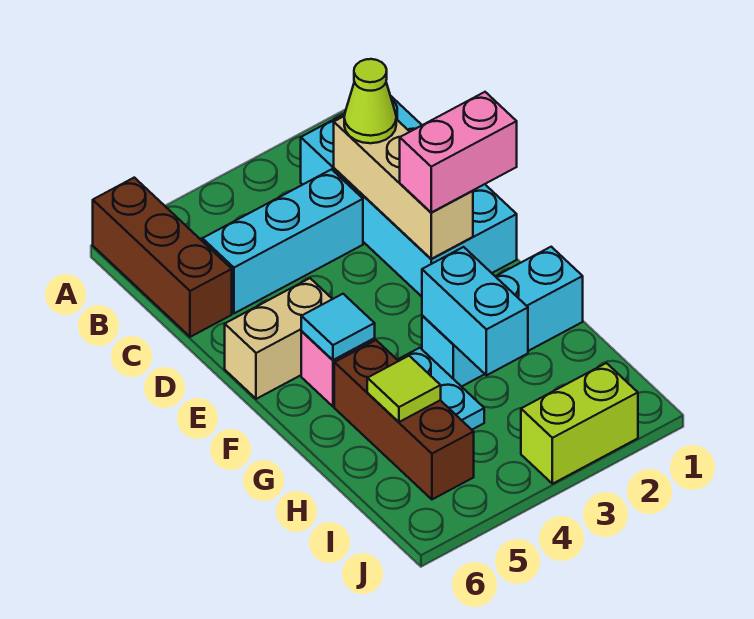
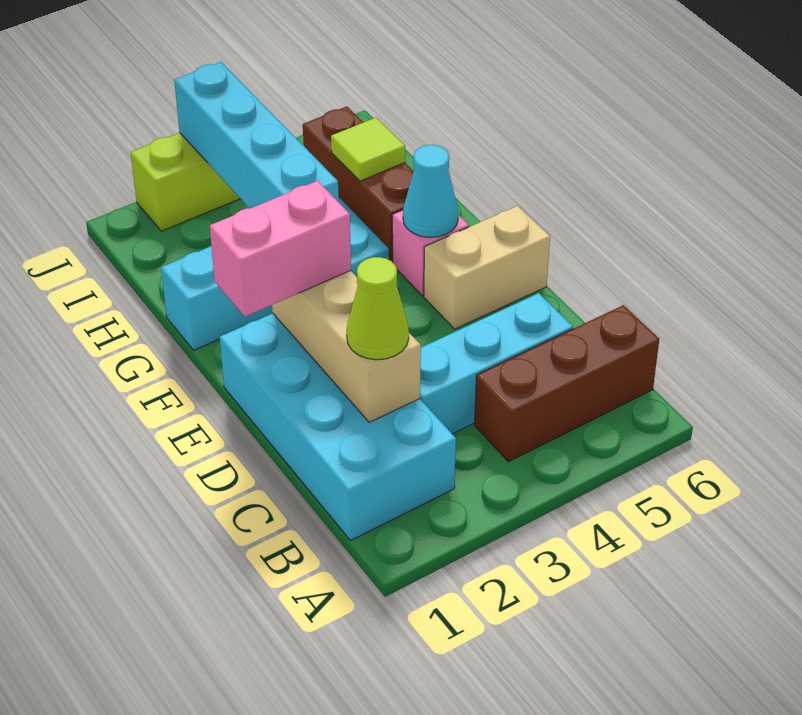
brown 1x3 brick [93,178,232,337] -> brown 1x3 brick turned to [475,305,659,462]
cyan 1x1 tile [301,294,375,360] -> cyan 1x1 cone [403,145,458,237]
cyan 1x2 brick [422,247,528,375] -> cyan 1x4 brick [174,62,339,208]

